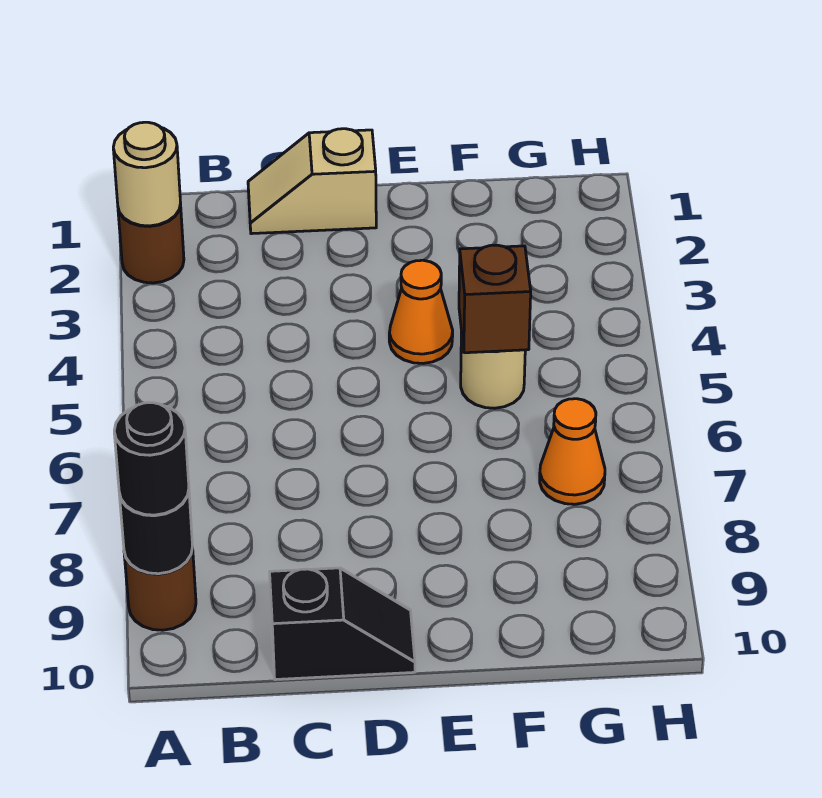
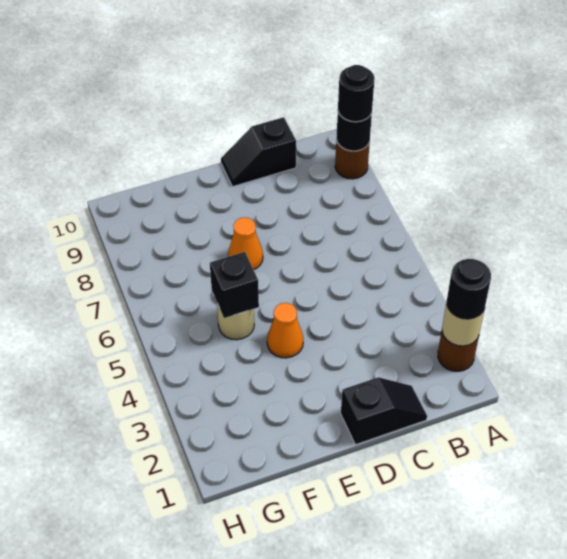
none -> black 1x1 round brick [447,259,491,319]
tan 1x2 slope [248,129,376,234] -> black 1x2 slope [341,377,427,445]
brown 1x1 brick [459,245,531,353] -> black 1x1 brick [210,252,259,318]
orange 1x1 cone [540,399,605,504] -> orange 1x1 cone moved to [228,217,263,270]

